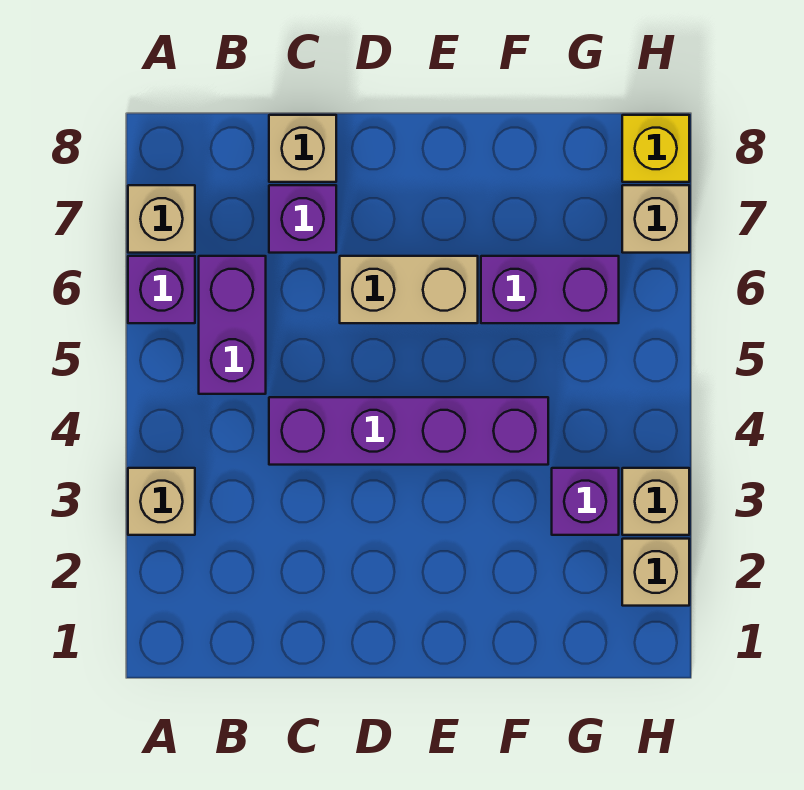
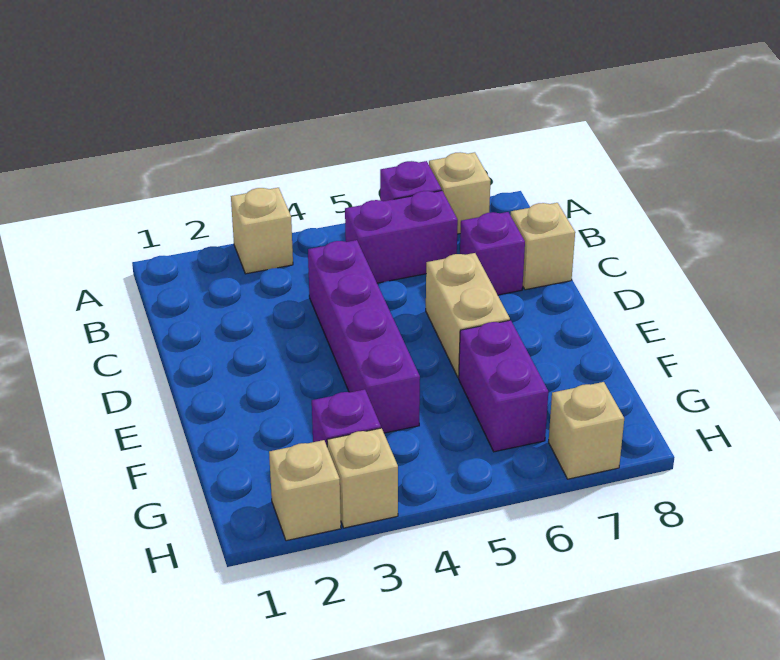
yellow 1x1 brick [622,115,689,182] -> none

